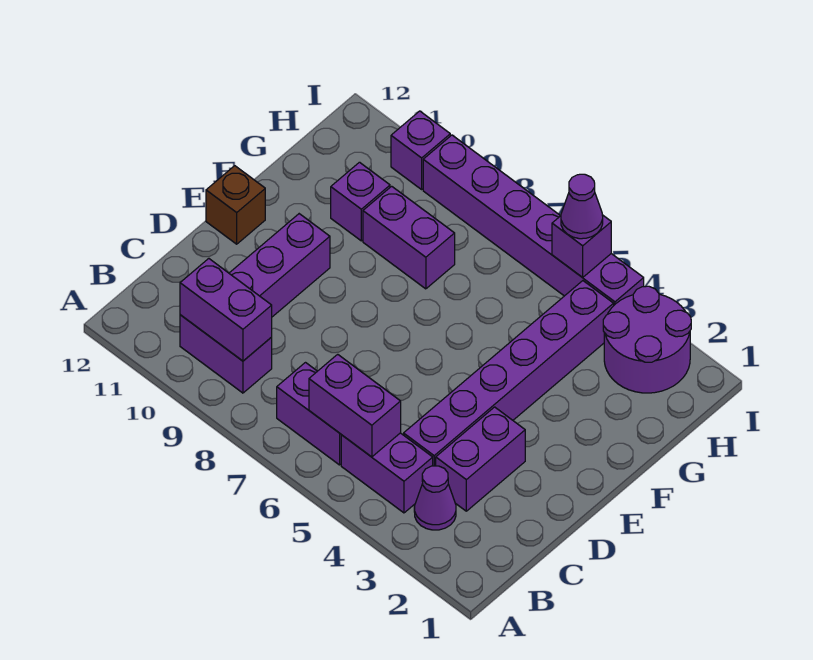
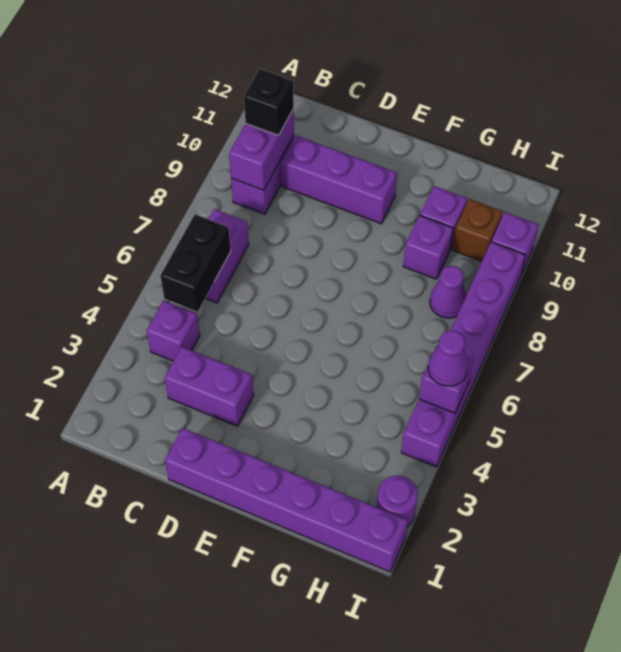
purple 1x1 cone [414,466,456,530] -> purple 1x1 cone moved to [430,266,466,318]
purple 1x2 brick [341,433,433,513] -> purple 1x1 brick [147,301,200,361]
purple 1x2 brick [309,354,401,457] -> black 1x2 brick [160,215,231,312]
none -> black 1x1 brick [244,69,294,135]
purple 1x6 brick [404,281,614,466] -> purple 1x6 brick moved to [165,428,408,572]
brown 1x1 brick [206,166,265,244] -> brown 1x1 brick moved to [452,199,503,261]
purple 1x2 brick [363,186,455,289] -> purple 1x1 brick [403,216,453,279]
purple 2x2 round brick [603,286,691,393] -> purple 1x1 round brick [377,476,418,527]

